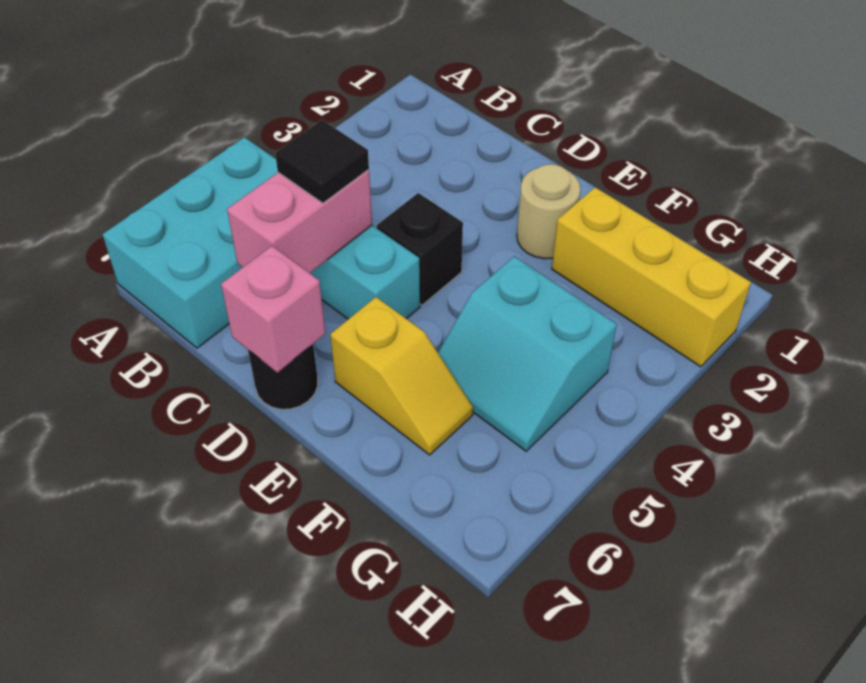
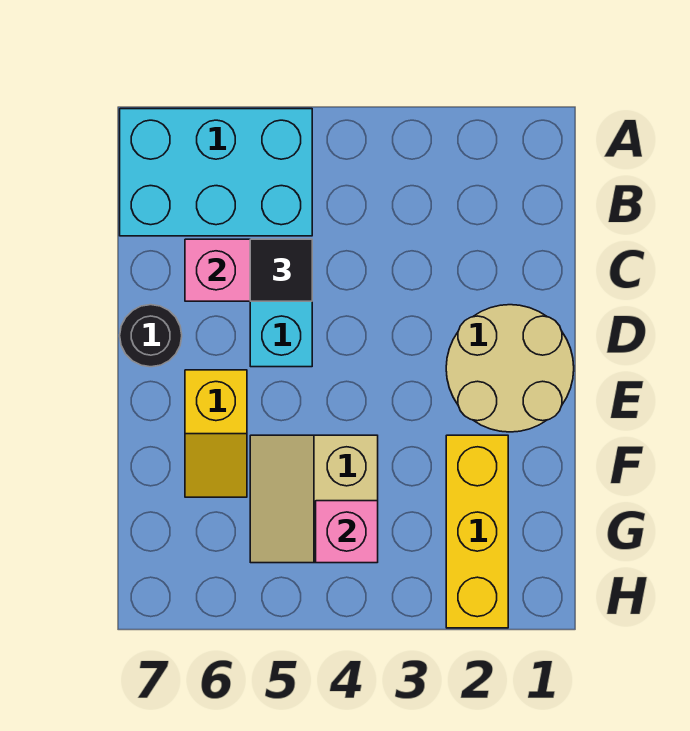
black 1x1 brick [377,193,463,305] -> none
pink 1x1 brick [221,246,325,373] -> pink 1x1 brick moved to [316,501,378,563]
tan 1x1 round brick [517,164,581,259] -> tan 2x2 round brick [446,305,574,432]
cyan 2x2 slope [438,257,617,451] -> tan 2x2 slope [250,435,378,563]

